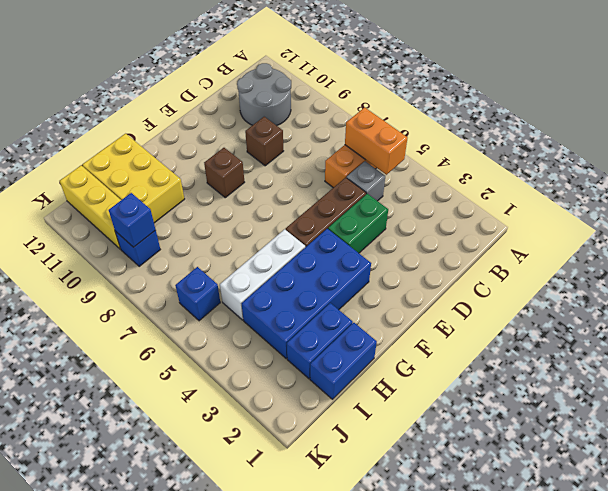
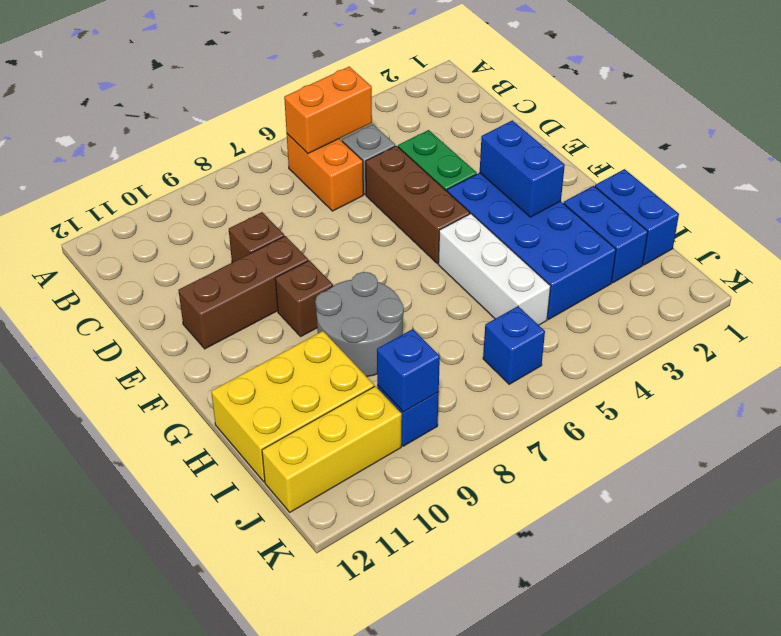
grey 2x2 round brick [237,63,291,126] -> grey 2x2 round brick moved to [315,272,404,377]
none -> brown 1x3 brick [178,236,308,349]
none -> blue 1x2 brick [480,120,565,217]

